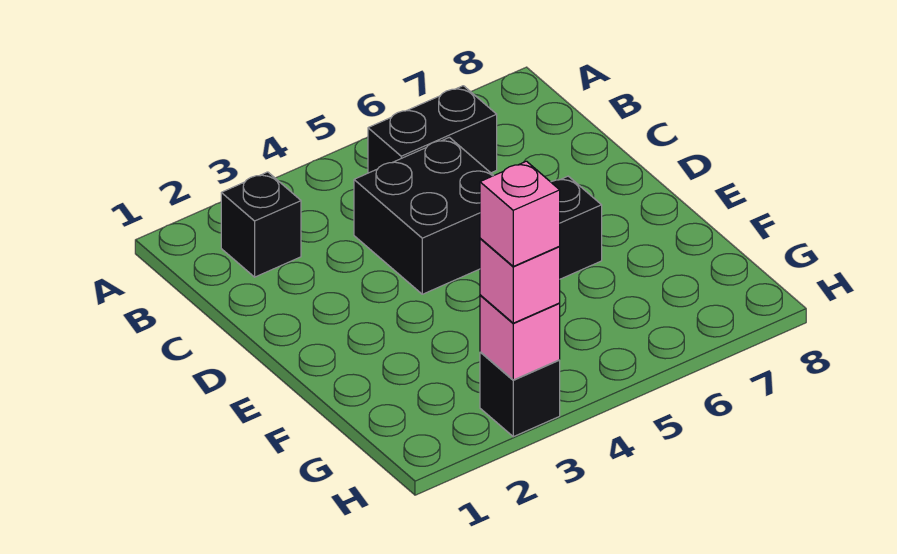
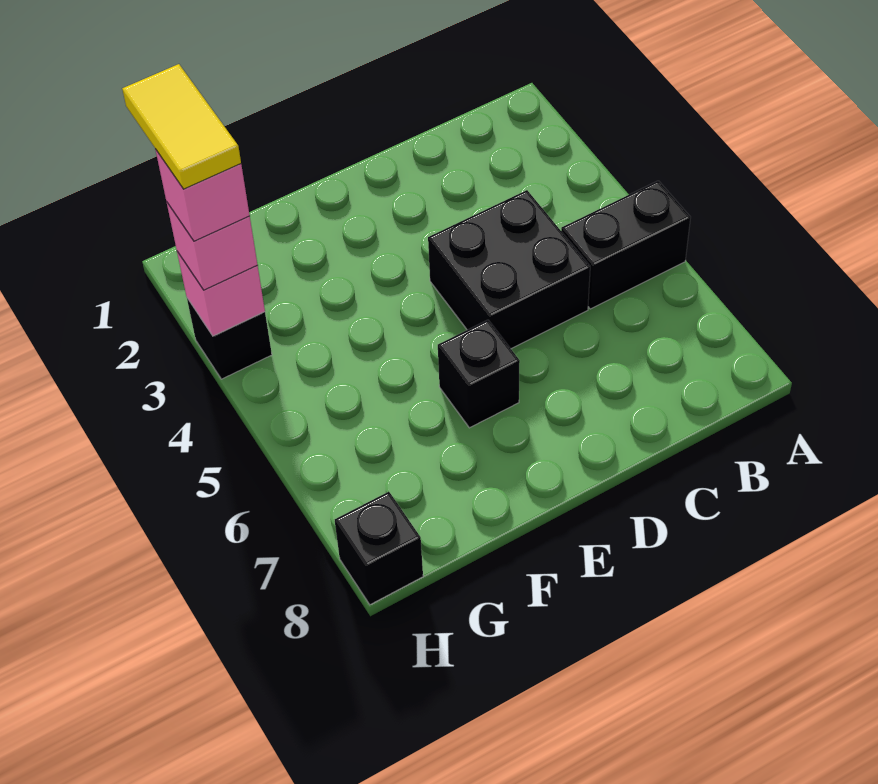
black 1x1 brick [221,172,301,277] -> black 1x1 brick moved to [335,492,423,605]
black 1x2 brick [368,86,497,173] -> black 1x2 brick turned to [561,181,691,309]
none -> yellow 1x2 tile [122,64,241,189]

